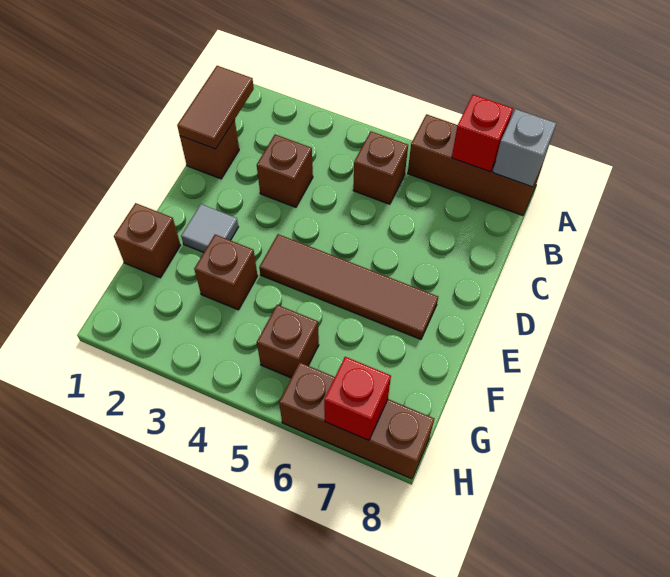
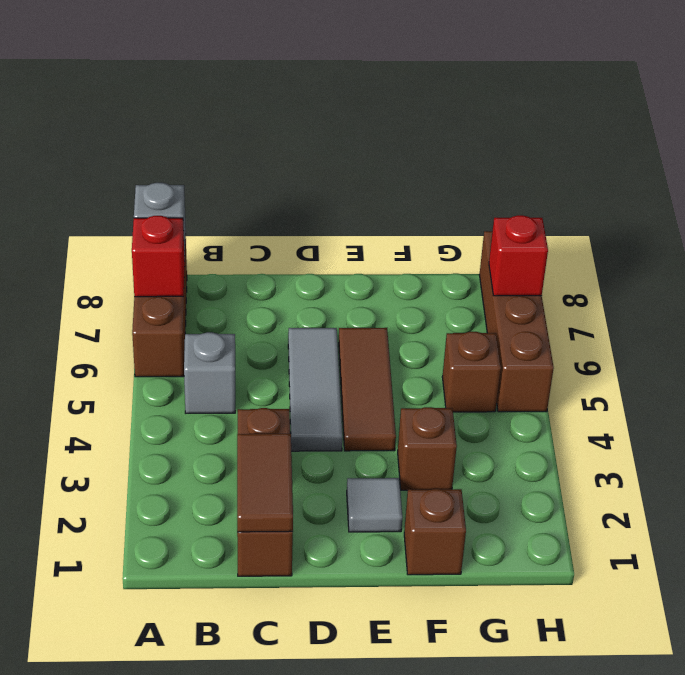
brown 1x2 tile [177,66,254,149] -> brown 1x2 tile turned to [237,433,293,532]
brown 1x1 brick [353,131,408,204] -> grey 1x1 brick [184,332,235,413]
none -> grey 1x3 tile [288,328,342,451]
brown 1x4 tile [259,234,438,339] -> brown 1x3 tile [339,328,396,451]
brown 1x3 brick [279,363,434,479] -> brown 1x4 brick [479,231,554,412]

